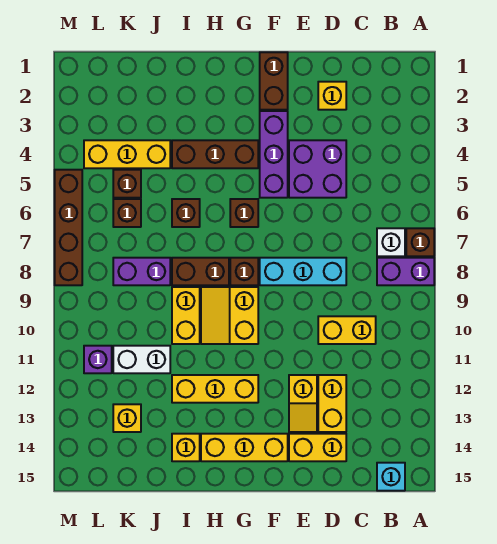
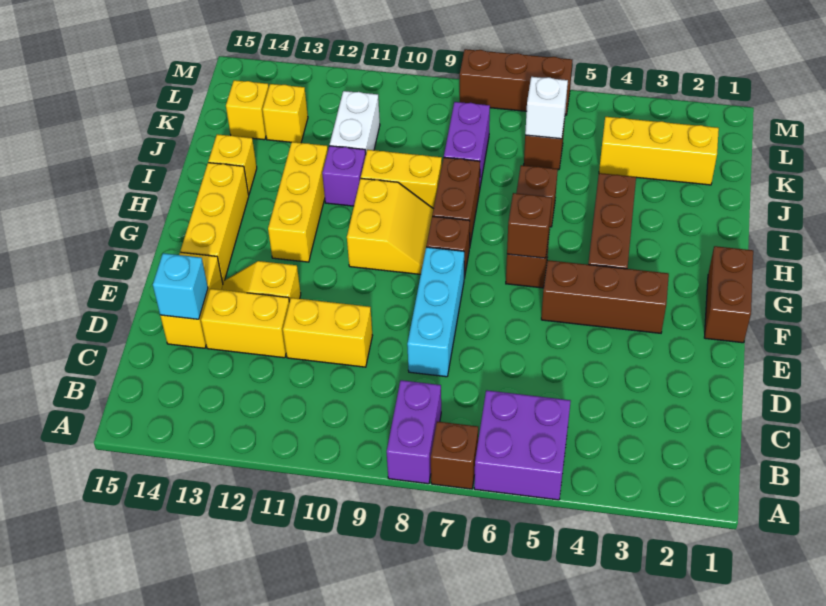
white 1x1 brick [377,228,405,256] -> white 1x1 brick moved to [525,77,568,139]
cyan 1x1 brick [377,463,405,491] -> cyan 1x1 brick moved to [153,253,208,319]
yellow 1x2 brick [318,316,376,344] -> yellow 1x2 brick turned to [283,298,372,367]
yellow 1x1 brick [318,82,346,110] -> yellow 1x1 brick moved to [226,80,269,140]
purple 2x2 brick [289,140,346,198] -> purple 2x2 brick moved to [474,390,571,500]
brown 1x2 brick [260,52,288,110] -> brown 1x2 brick turned to [704,246,753,343]
purple 1x3 brick [260,111,288,198] -> brown 1x3 brick [541,260,669,333]
yellow 2x2 slope [201,287,258,344] -> yellow 2x2 slope turned to [347,178,433,274]
yellow 1x3 brick [84,140,170,168] -> yellow 1x3 brick turned to [599,117,719,185]
brown 1x1 brick [113,170,141,198] -> brown 1x1 brick moved to [507,193,552,258]
purple 1x1 brick [84,346,112,373] -> purple 1x1 brick moved to [322,146,366,206]
brown 1x4 brick [55,170,82,285] -> brown 1x3 brick [460,49,572,115]

